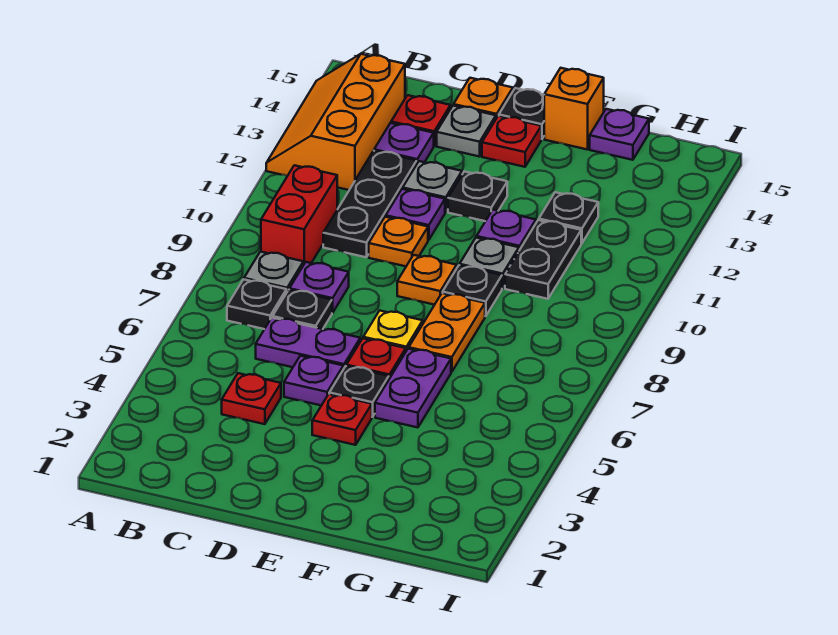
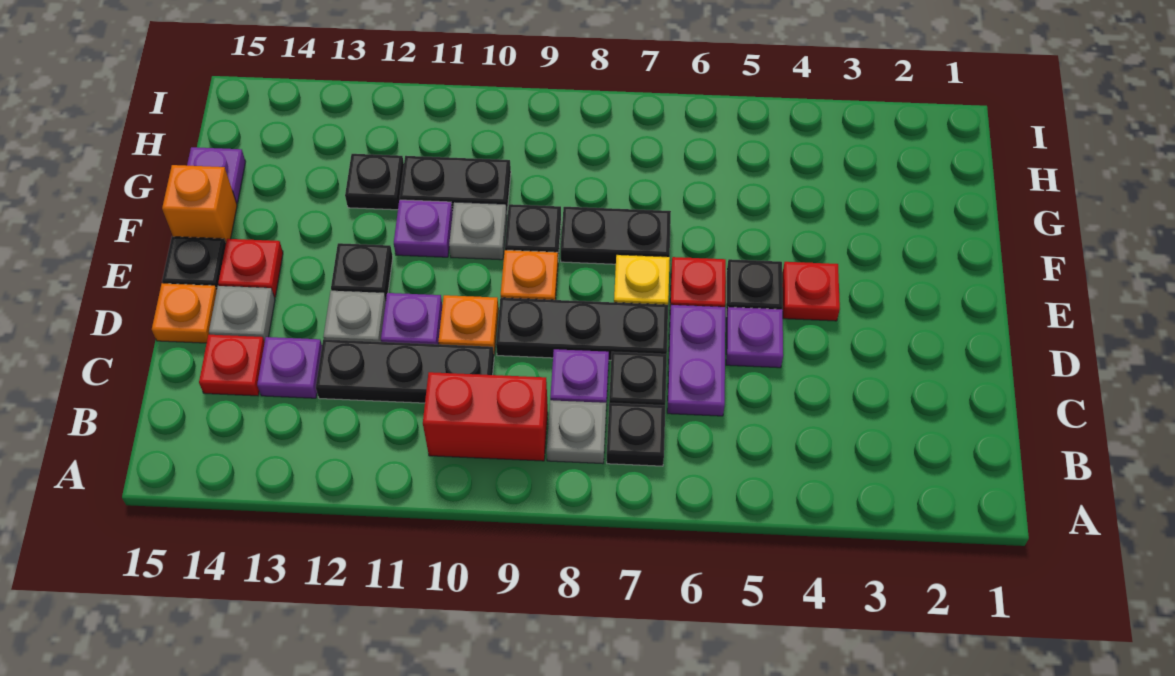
orange 2x3 slope [266,54,405,190] -> none
red 1x1 plate [222,373,281,424] -> none
none -> black 1x3 plate [496,298,668,360]
purple 1x2 plate [375,349,451,428] -> none
orange 1x2 plate [409,293,485,372] -> black 1x2 plate [561,207,671,264]

